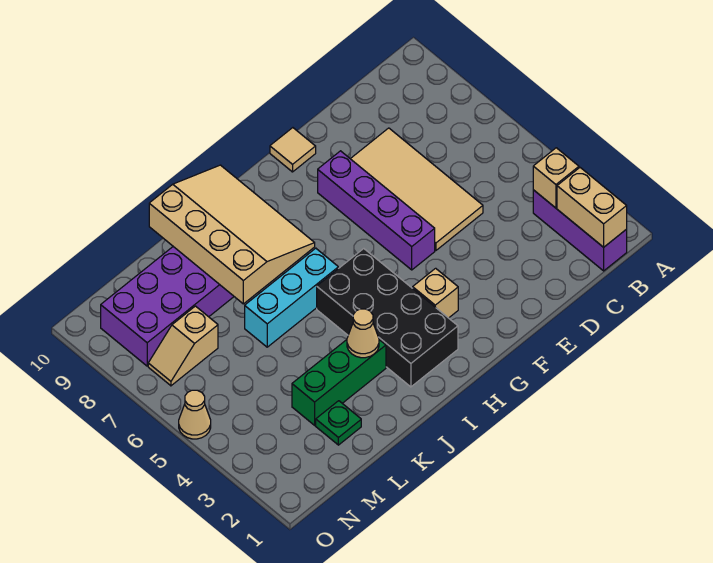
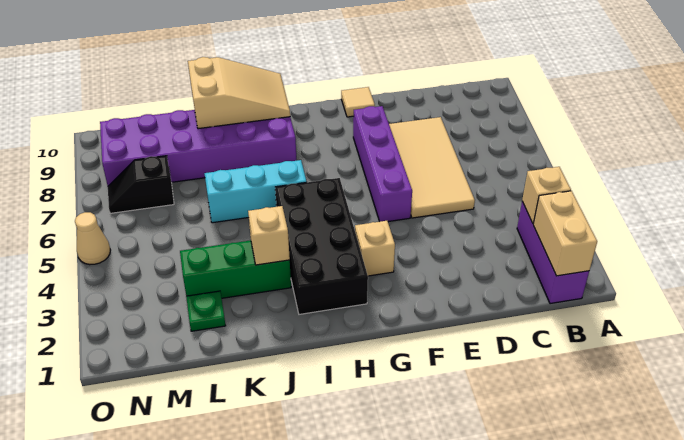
tan 3x4 slope [149,165,315,304] -> tan 2x3 slope [188,57,290,129]
tan 1x1 cone [347,309,379,358] -> tan 1x1 brick [248,206,290,265]
tan 1x2 slope [148,306,218,386] -> black 1x2 slope [108,156,174,213]

